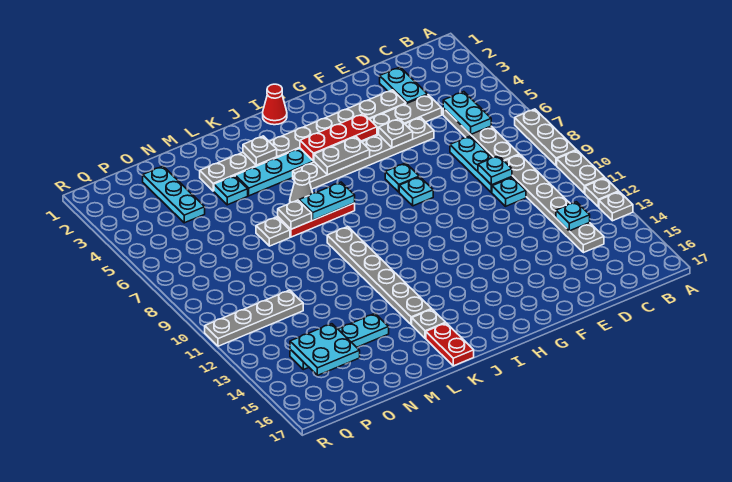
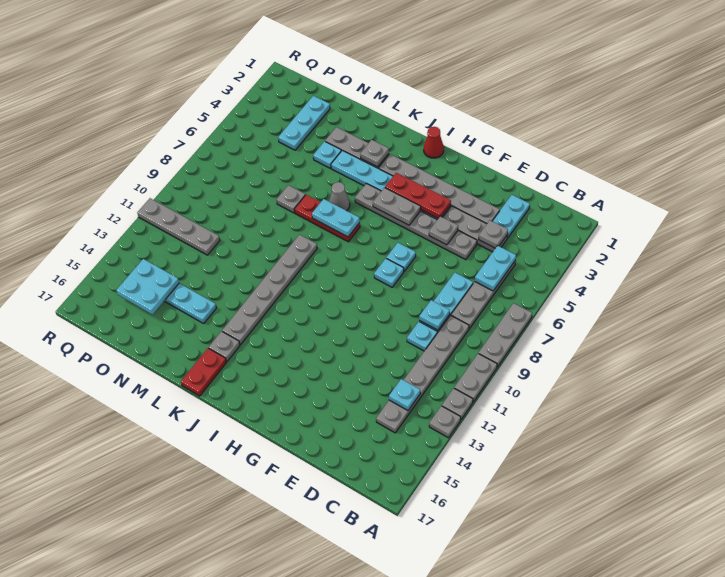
grey 1x1 plate [278,200,312,229] -> grey 1x1 plate moved to [479,220,508,248]

